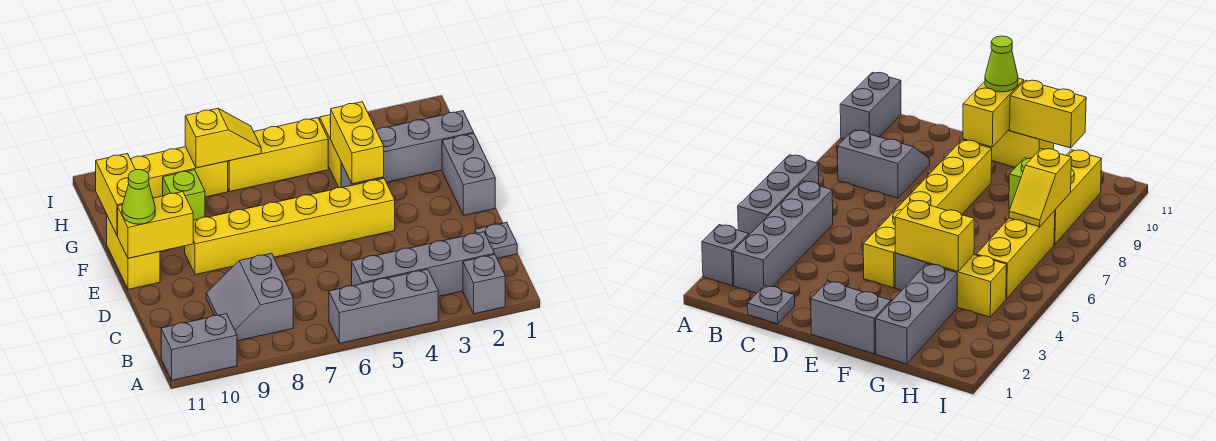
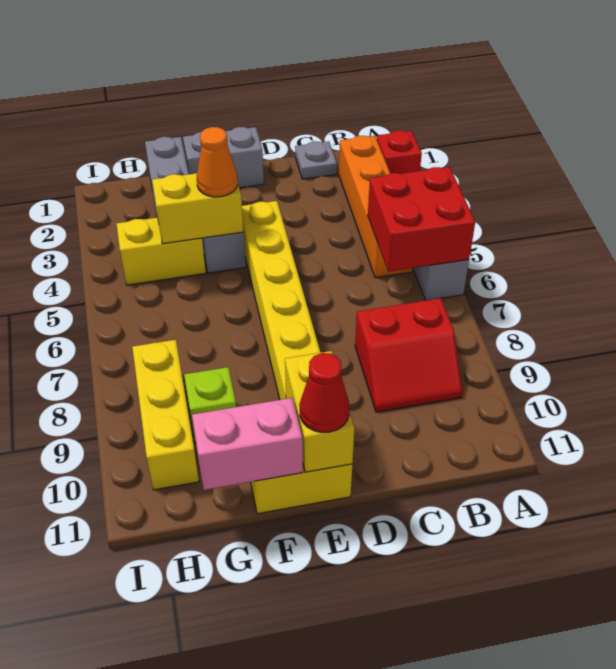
grey 1x1 brick [463,255,505,314] -> red 1x1 brick [377,131,422,174]
none -> red 2x2 brick [368,167,475,272]
grey 1x2 brick [161,314,237,380] -> none
grey 1x4 brick [352,232,495,297] -> orange 1x4 brick [339,136,413,278]
grey 2x2 slope [206,253,293,341] -> red 2x2 slope [355,298,462,412]
lime 1x1 cone [122,170,155,224] -> red 1x1 cone [299,353,350,432]
none -> orange 1x1 cone [197,127,238,197]
yellow 1x2 brick [96,154,135,236] -> pink 1x2 brick [192,398,303,490]
yellow 1x3 brick [228,118,328,192] -> none
yellow 1x2 slope [185,108,261,168] -> none

